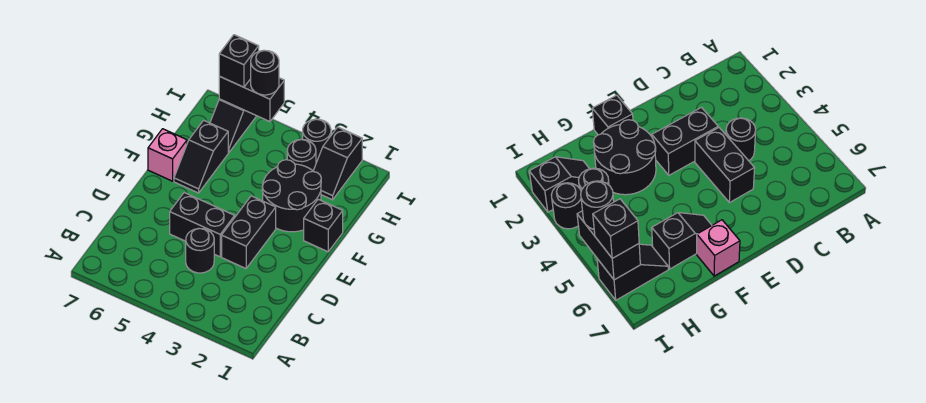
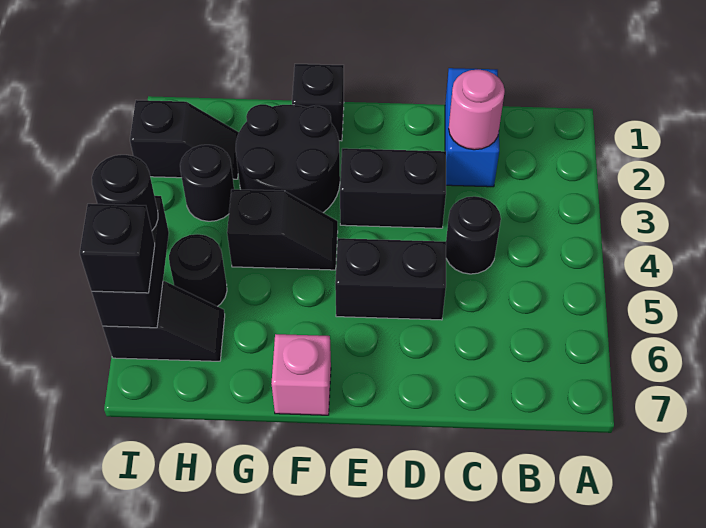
none -> blue 1x2 brick [445,68,499,187]
none -> pink 1x1 round brick [449,70,505,150]
black 1x2 brick [170,193,235,257] -> black 1x2 brick turned to [335,238,446,320]
black 1x2 slope [174,120,228,193] -> black 1x2 slope moved to [227,189,338,270]
black 1x1 round brick [303,119,331,163] -> black 1x1 round brick moved to [169,234,227,306]

